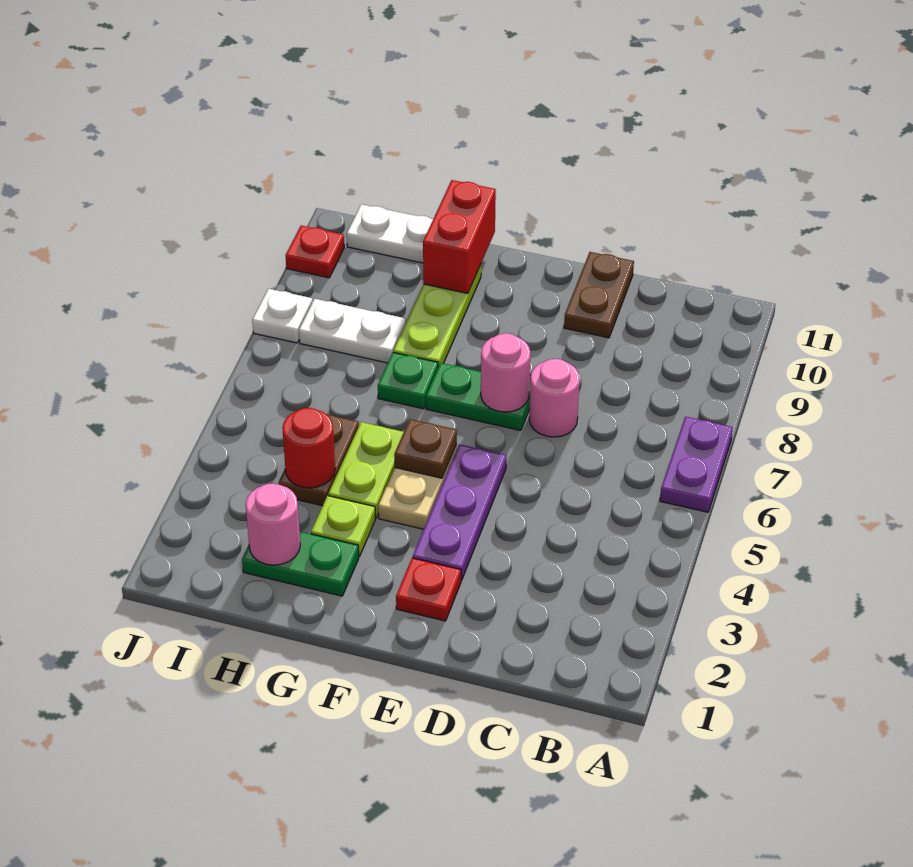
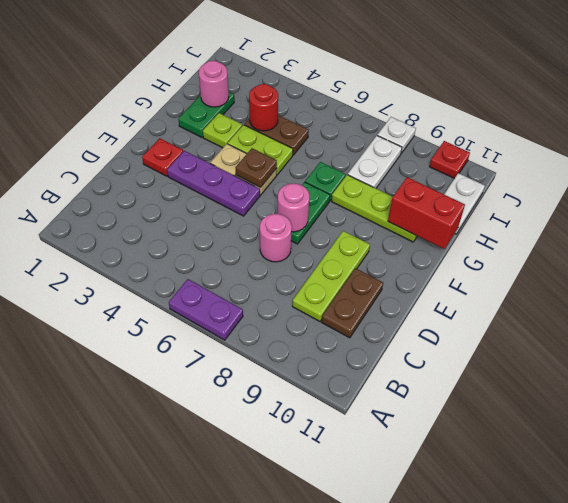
none -> lime 1x3 plate [292,231,370,321]
brown 1x2 plate [564,252,634,338] -> brown 1x2 plate turned to [322,268,383,338]

